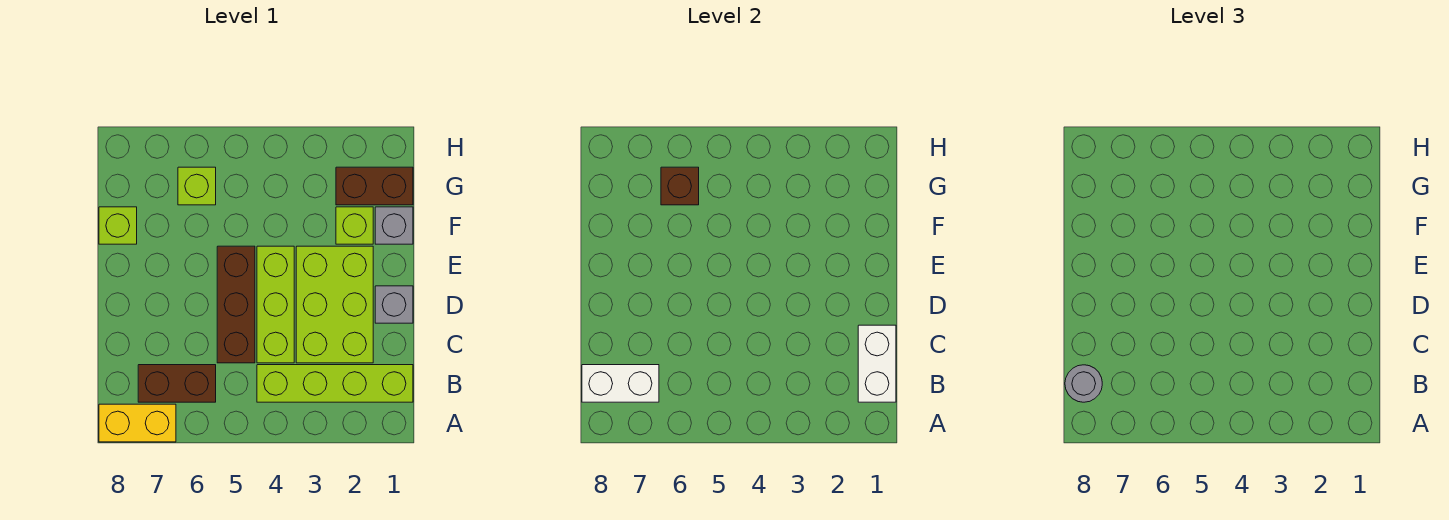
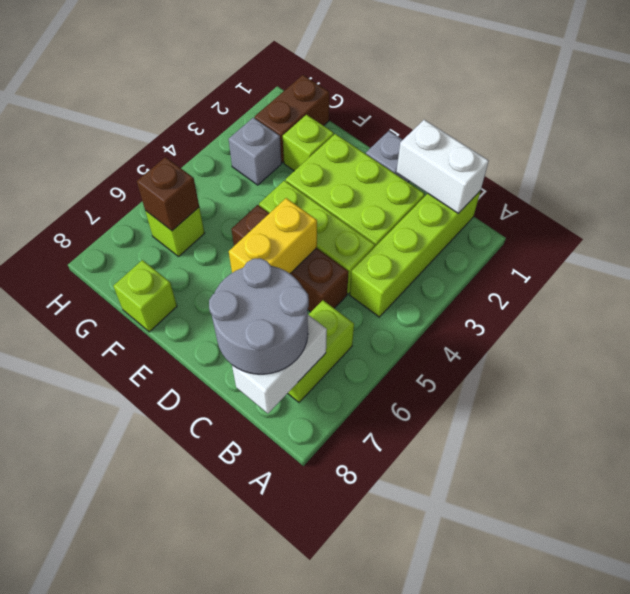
yellow 1x2 brick [99,404,176,442] -> yellow 1x2 brick moved to [229,198,317,273]
brown 1x2 brick [138,365,216,402] -> lime 1x2 brick [288,300,354,402]
grey 1x1 round brick [1065,365,1102,402] -> grey 2x2 round brick [209,258,309,374]
grey 1x1 brick [375,207,413,244] -> grey 1x1 brick moved to [229,118,281,185]

